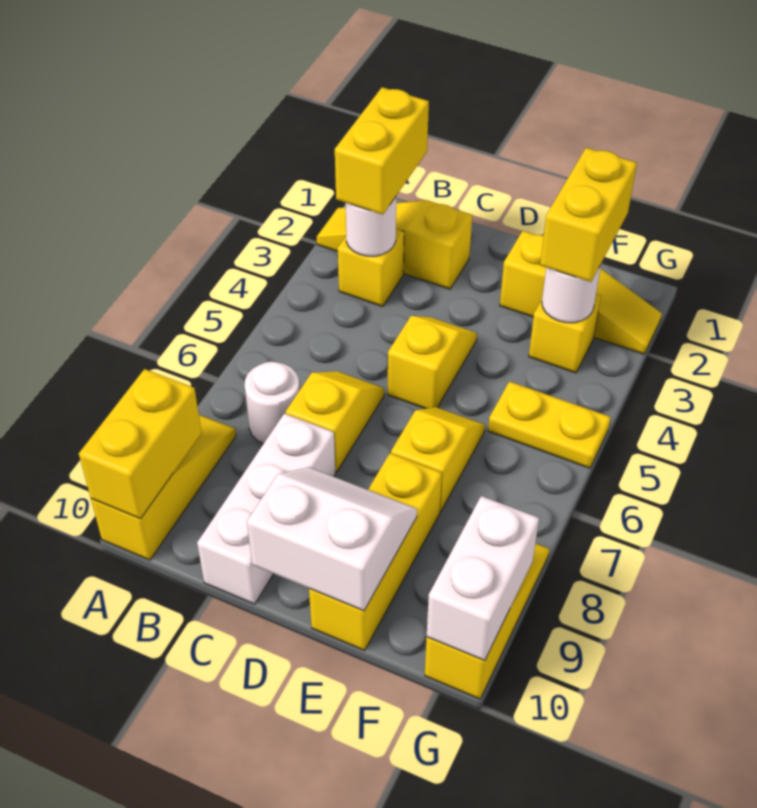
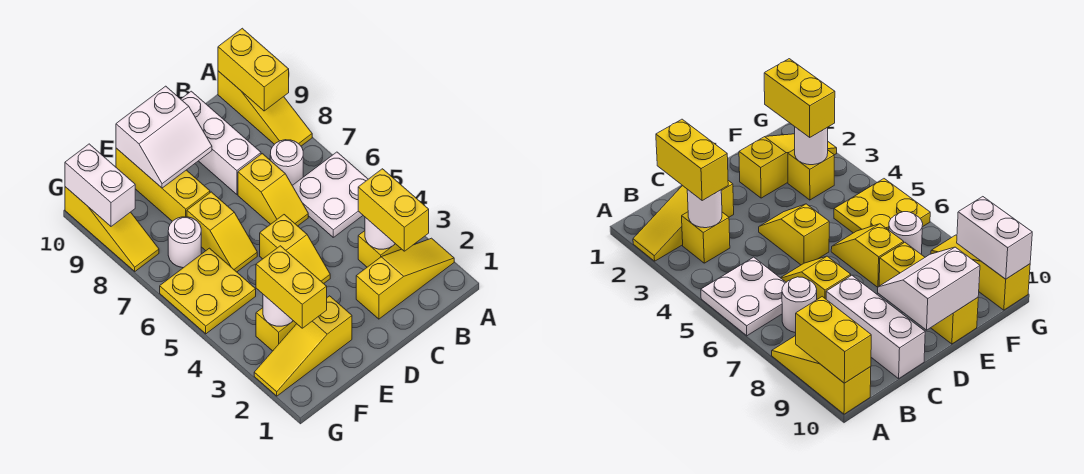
none -> white 2x2 plate [292,152,368,237]
yellow 1x2 plate [488,381,611,468] -> yellow 2x2 plate [160,248,256,334]
none -> white 1x1 round brick [168,217,201,268]

